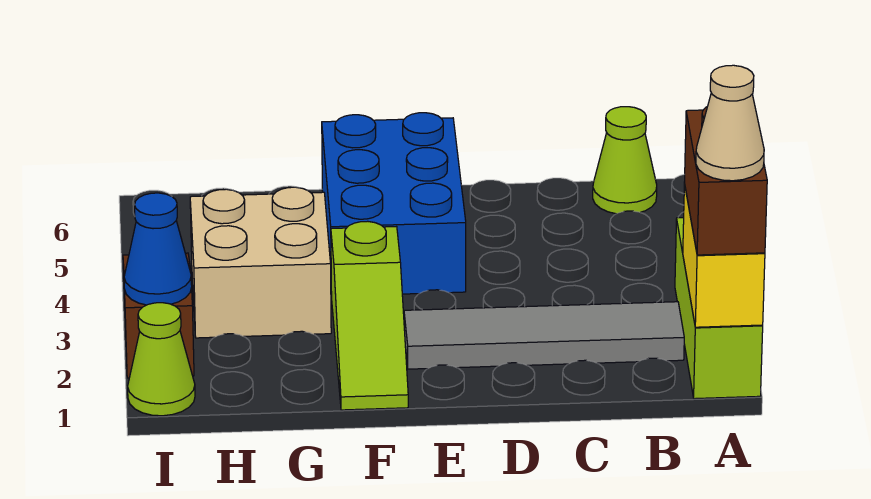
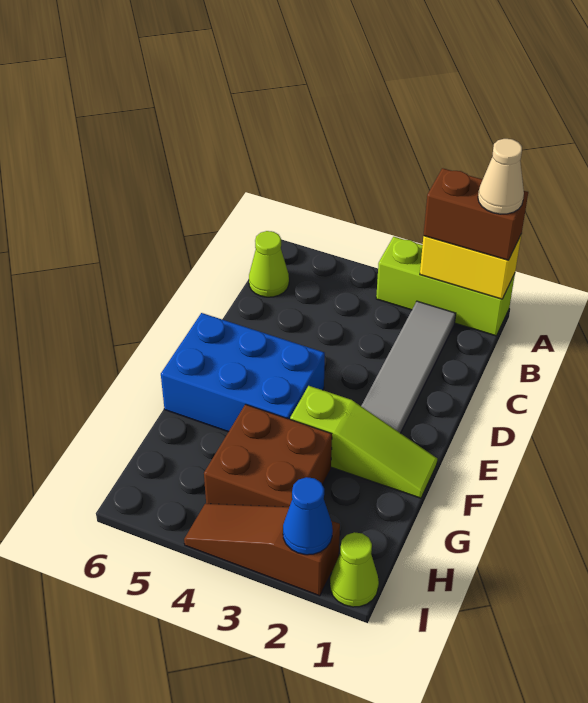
tan 2x2 brick [190,187,331,338] -> brown 2x2 brick [204,404,332,507]

